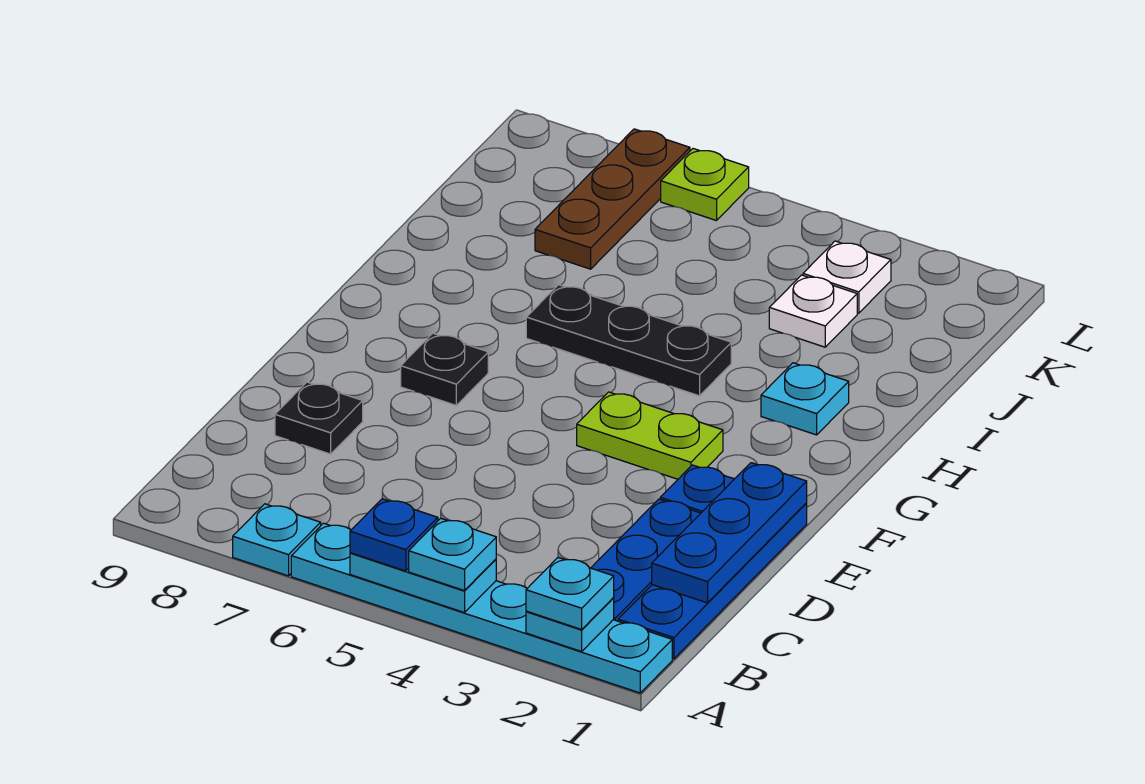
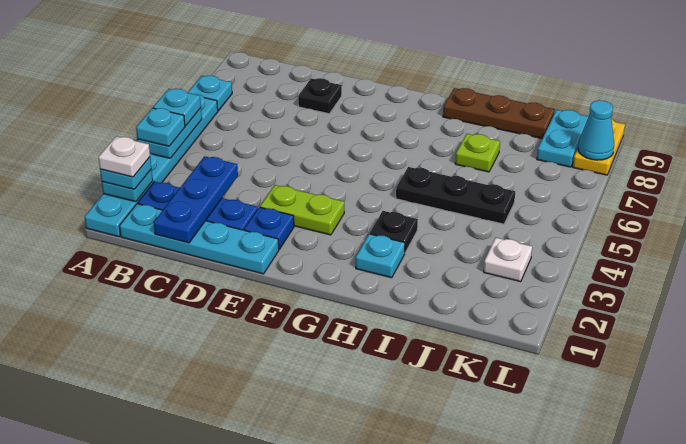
blue 1x1 plate [350,499,438,571] -> cyan 1x1 plate [153,89,201,126]
blue 1x4 plate [618,503,807,659] -> cyan 1x4 plate [120,204,279,274]
blue 1x3 plate [652,463,807,603] -> blue 1x3 plate turned to [154,156,238,243]
lime 1x2 plate [577,392,723,479] -> lime 1x2 plate turned to [260,185,344,235]
black 1x1 plate [401,333,488,405] -> black 1x1 plate moved to [370,211,418,252]
black 1x3 plate [526,285,731,396] -> black 1x3 plate turned to [396,167,515,224]
white 1x1 plate [769,275,857,347] -> white 1x1 plate moved to [98,136,150,177]
brown 1x3 plate [535,129,690,269] -> brown 1x3 plate moved to [443,88,555,139]
none -> cyan 1x2 plate [537,110,588,167]
lime 1x1 plate [661,149,749,221] -> lime 1x1 plate moved to [455,134,500,172]
none -> yellow 1x2 plate [573,120,625,175]
none -> cyan 1x1 cone [578,100,614,160]

